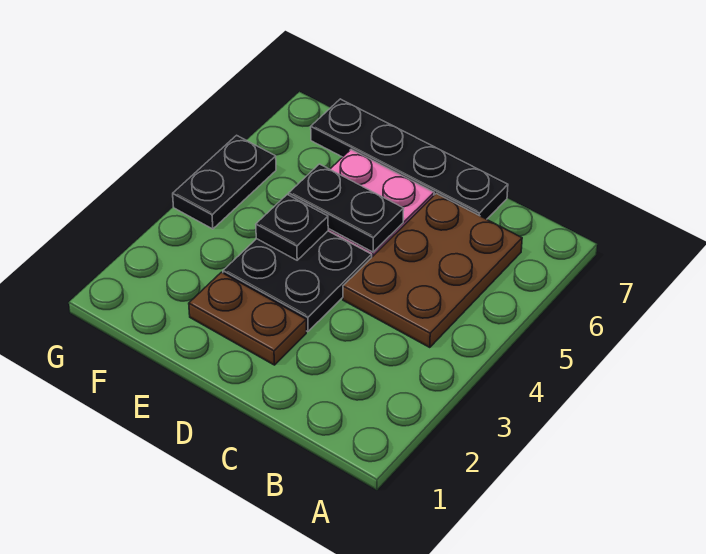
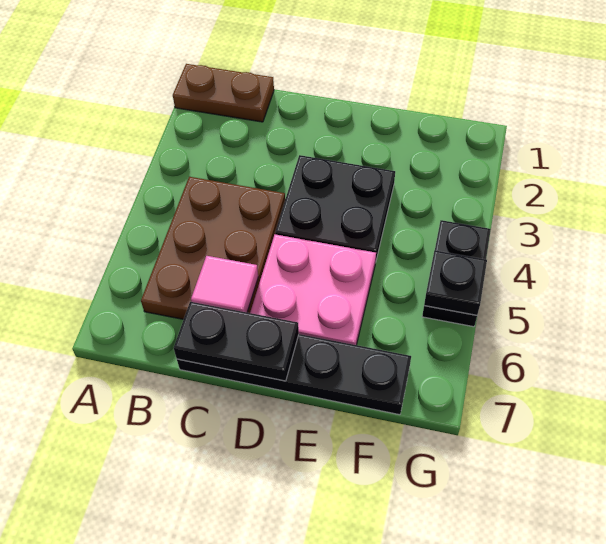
none -> pink 1x1 tile [191,256,258,312]
brown 1x2 plate [189,272,306,365] -> brown 1x2 plate moved to [173,64,274,122]
black 1x2 plate [289,164,404,252] -> black 1x2 plate moved to [174,302,299,381]
black 1x1 plate [256,195,328,260] -> black 1x1 plate moved to [424,250,487,315]

